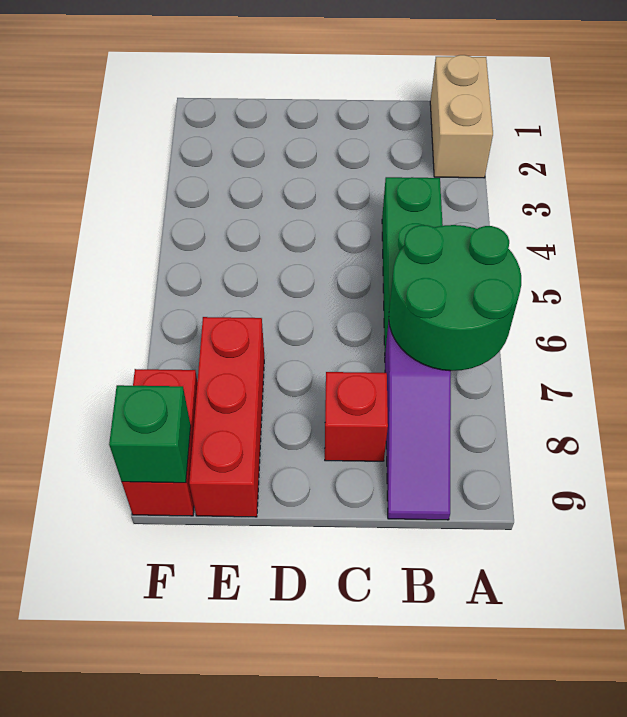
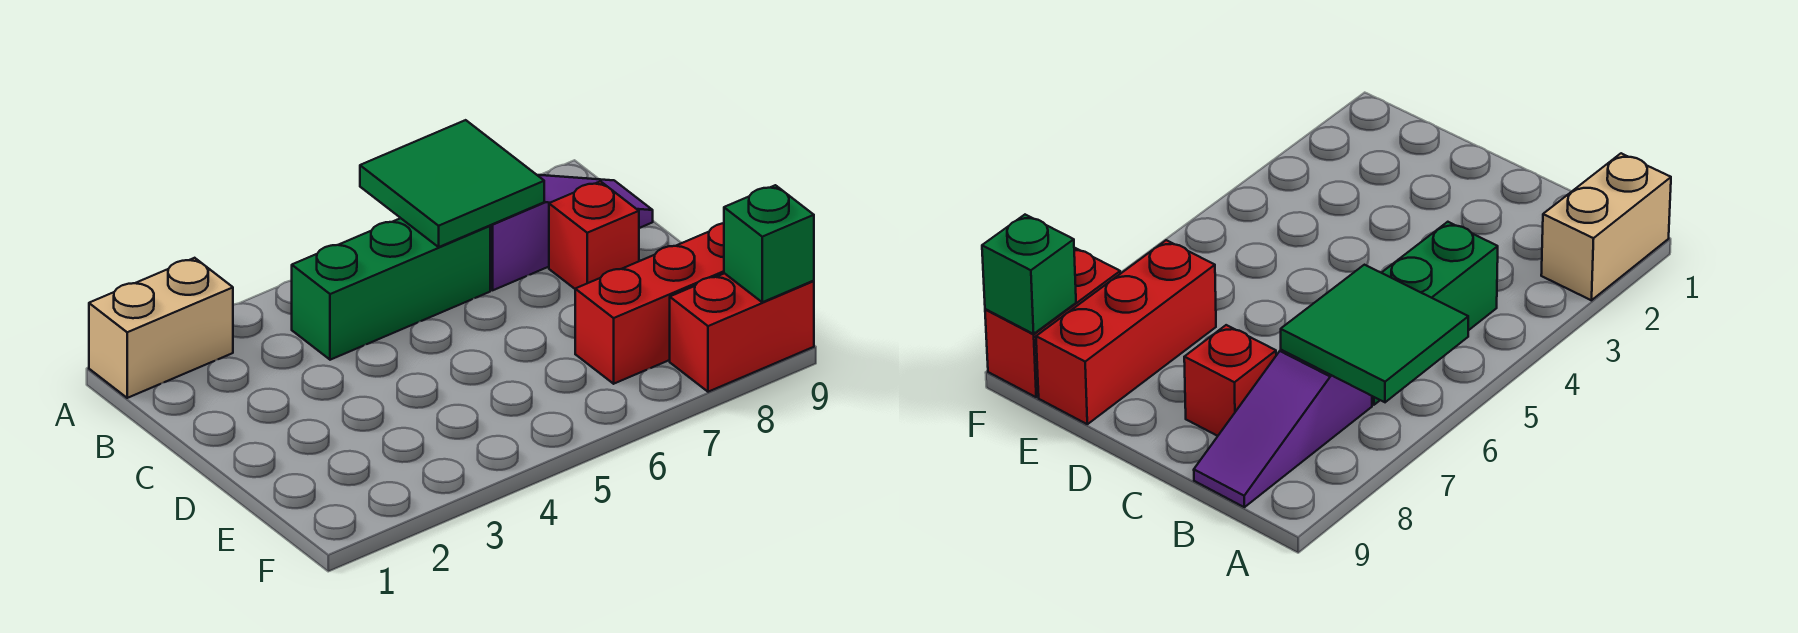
green 2x2 round brick [389,225,521,371] -> green 2x2 tile [360,120,544,247]

